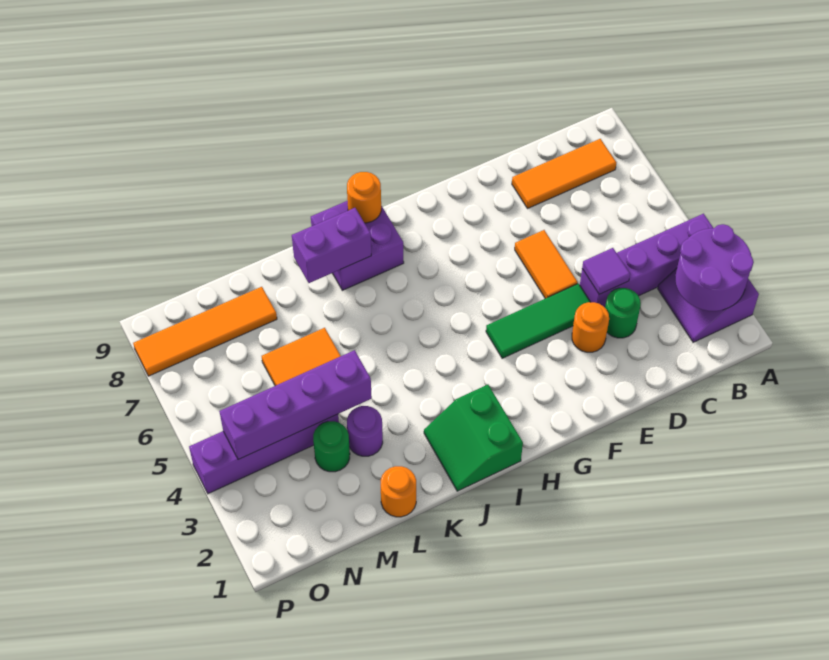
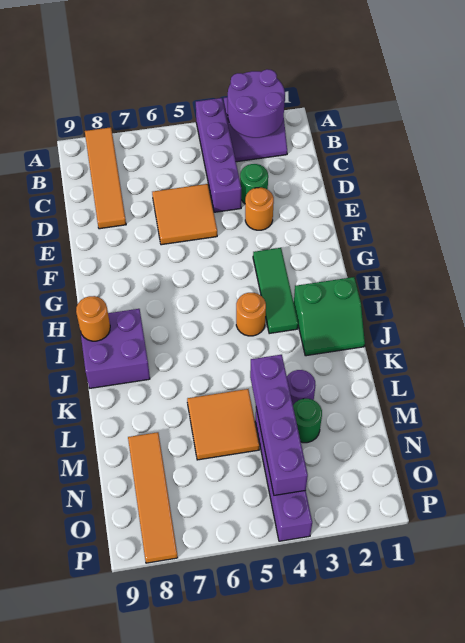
orange 1x3 tile [512,139,616,209] -> orange 1x4 tile [85,127,126,229]
purple 1x1 tile [582,248,630,294] -> none
green 1x3 tile [486,284,590,358] -> green 1x3 tile moved to [253,248,298,334]
orange 1x2 tile [515,230,578,298] -> orange 2x2 tile [152,184,217,245]
purple 1x2 brick [292,208,371,283] -> none
orange 1x1 round brick [381,466,416,517] -> orange 1x1 round brick moved to [236,293,266,336]

